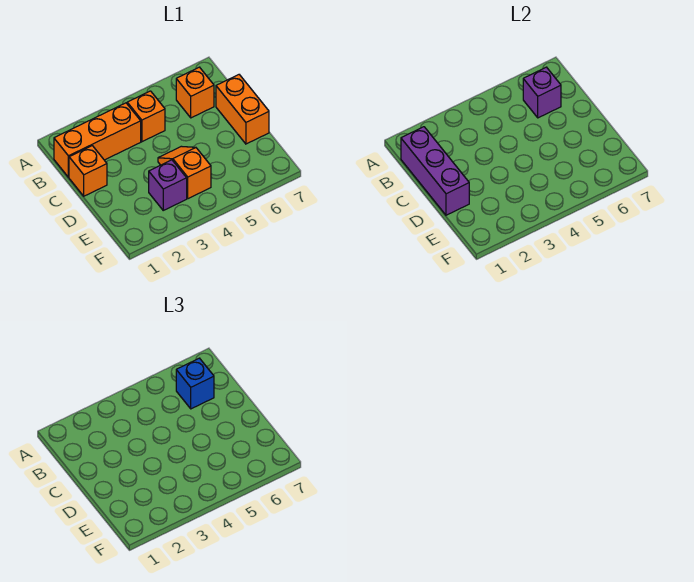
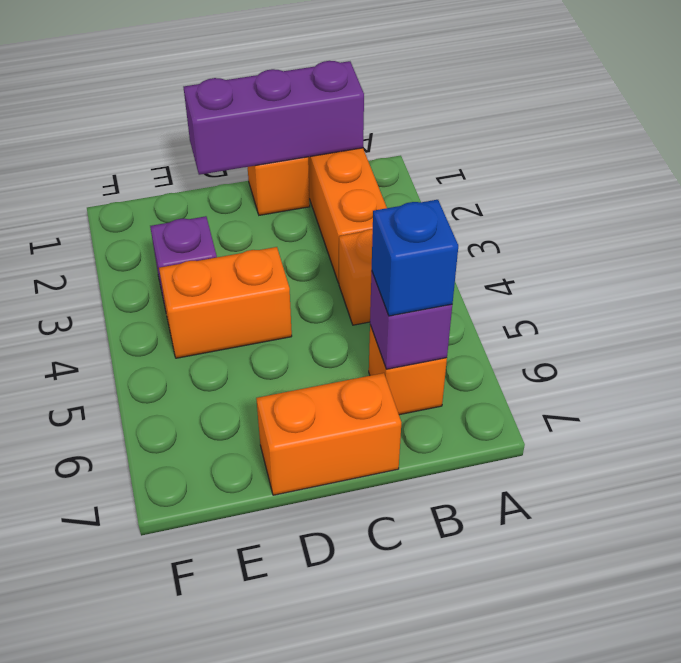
orange 1x2 slope [158,146,211,199] -> orange 1x2 brick [159,247,292,358]

